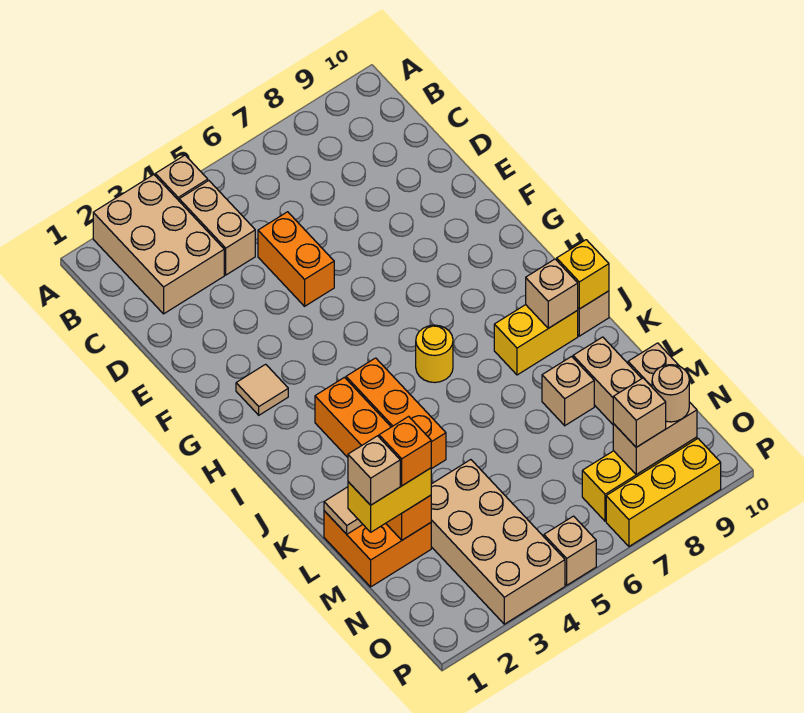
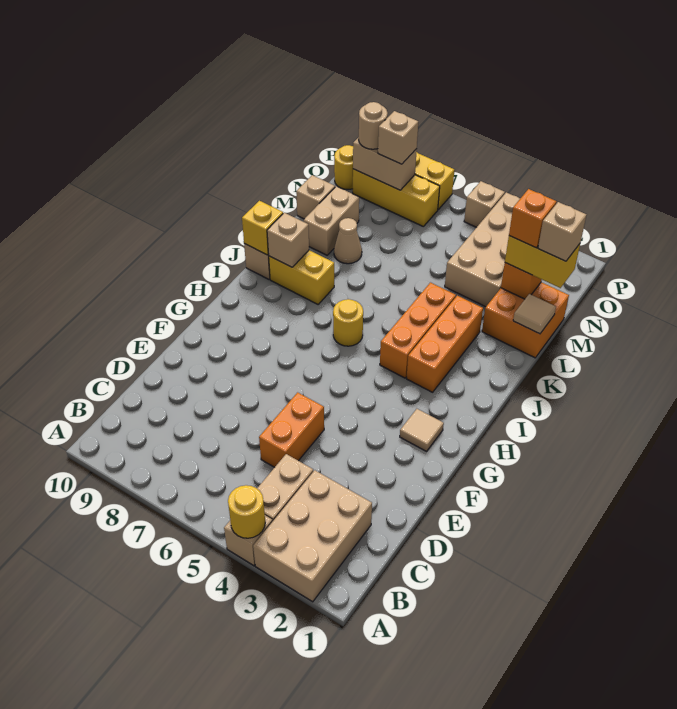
none -> yellow 1x1 round brick [228,485,265,538]
tan 1x1 brick [542,356,594,426] -> tan 1x1 cone [334,218,362,264]
none -> yellow 1x1 round brick [334,145,353,190]

